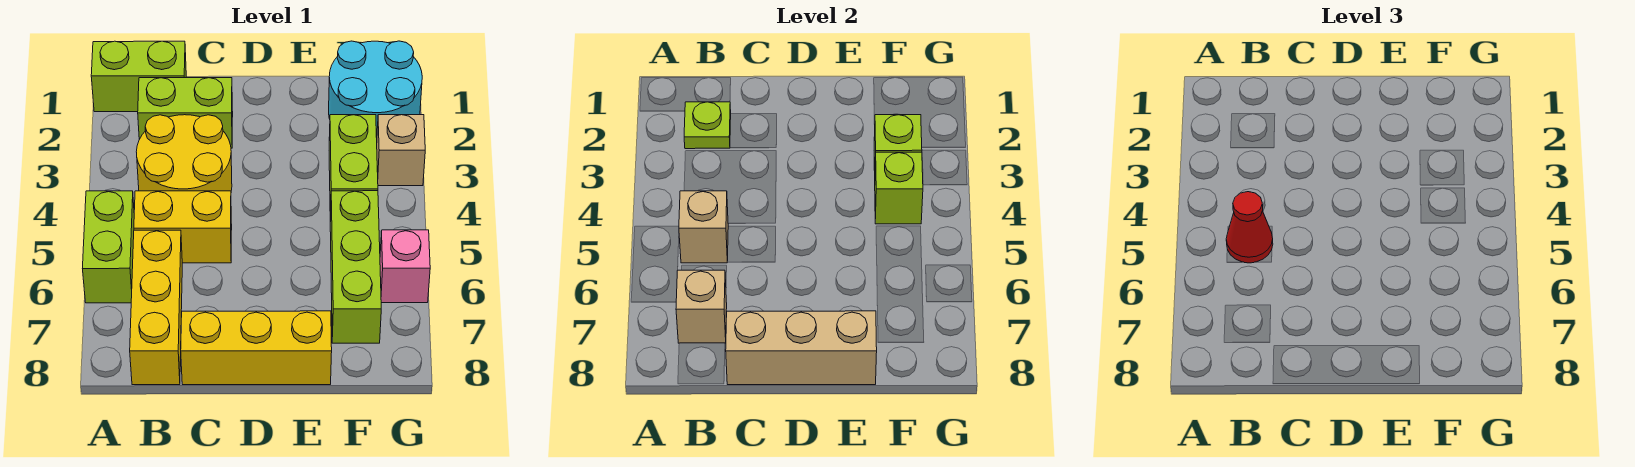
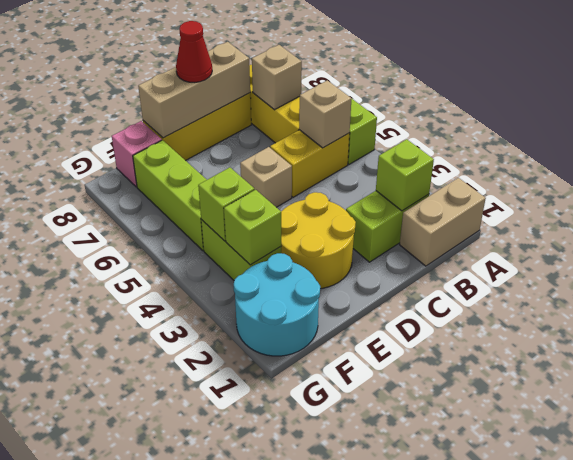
lime 1x2 brick [91,41,186,112] -> tan 1x2 brick [400,178,486,266]
lime 1x1 plate [684,102,731,149] -> lime 1x1 brick [376,139,434,211]
yellow 2x2 round brick [136,115,232,191] -> yellow 2x2 round brick moved to [281,192,356,289]
red 1x1 cone [1226,192,1273,263] -> red 1x1 cone moved to [176,21,212,83]
tan 1x1 brick [377,115,425,186] -> tan 1x1 brick moved to [240,147,292,207]
pink 1x1 brick [380,230,430,303] -> pink 1x1 brick moved to [112,121,162,187]

